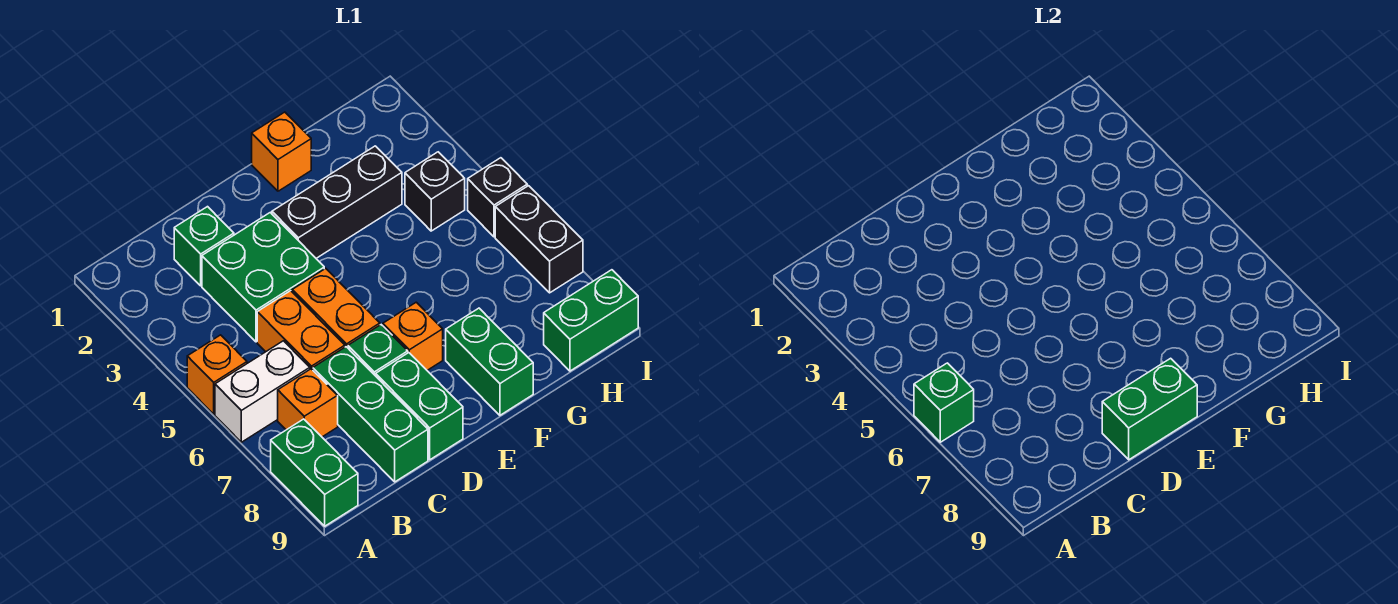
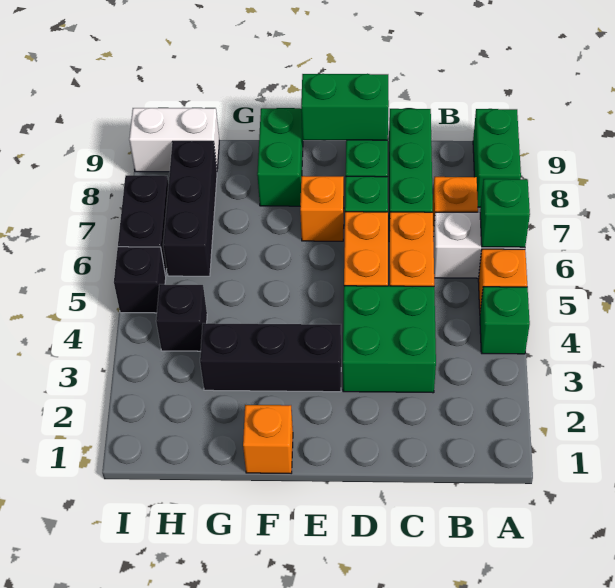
green 1x1 brick [174,207,234,286] -> green 1x1 brick moved to [480,287,530,354]
none -> black 1x3 brick [163,141,217,276]
green 1x2 brick [544,270,638,371] -> white 1x2 brick [129,108,219,172]

